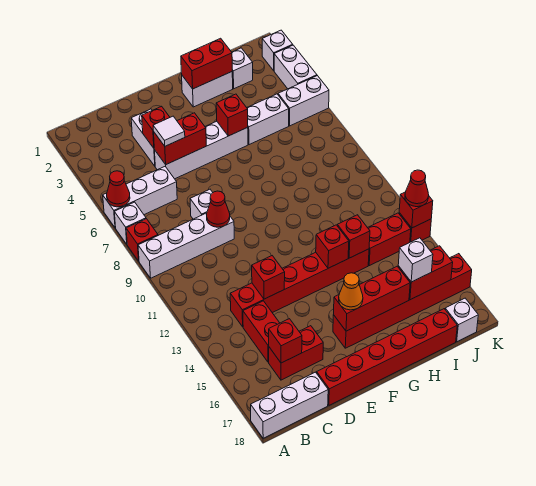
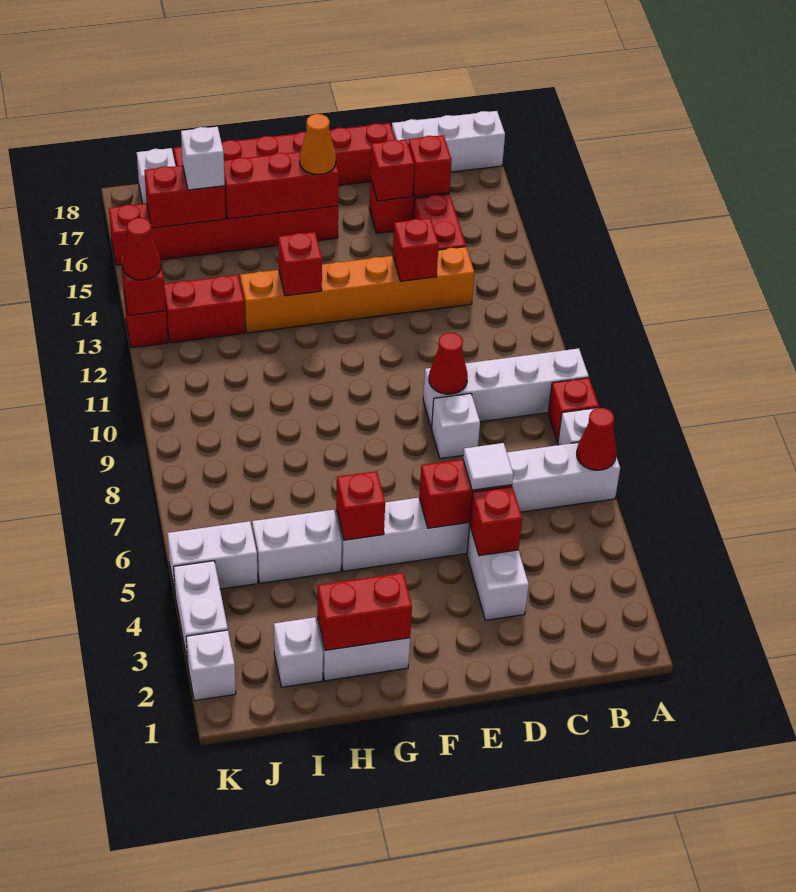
red 1x6 brick [230,249,369,327] -> orange 1x6 brick [240,247,474,333]
red 1x1 brick [337,215,370,258] -> red 1x1 brick moved to [370,139,414,201]

